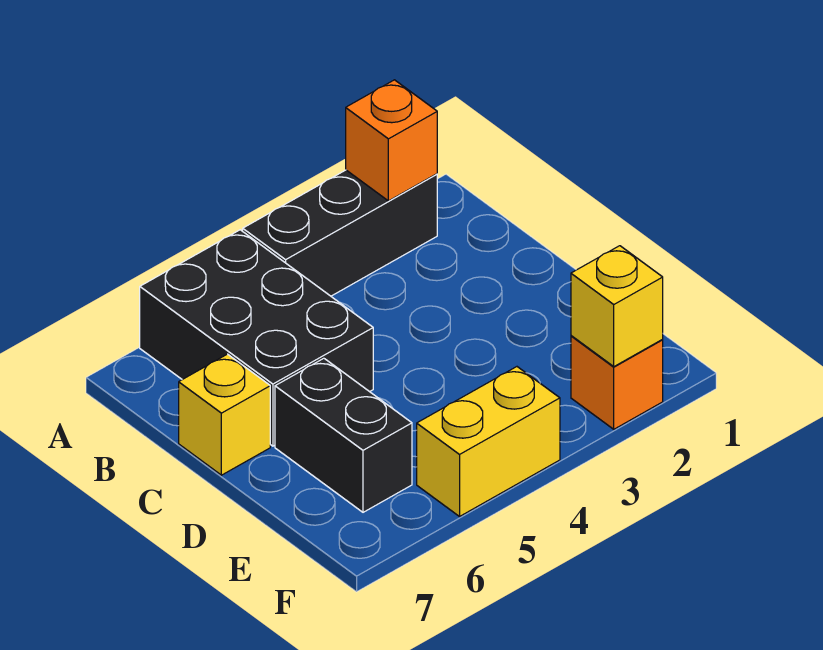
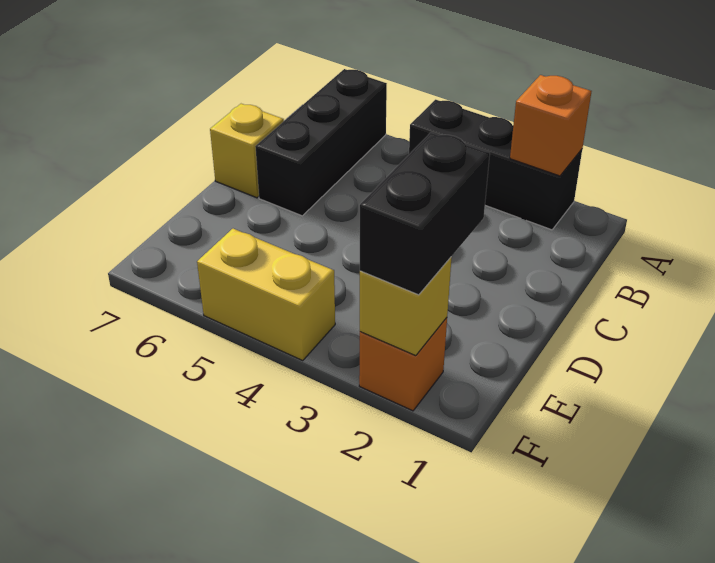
black 2x3 brick [140,230,373,446] -> black 1x3 brick [255,69,387,216]
black 1x2 brick [275,358,412,512] -> black 1x2 brick moved to [360,132,490,295]

